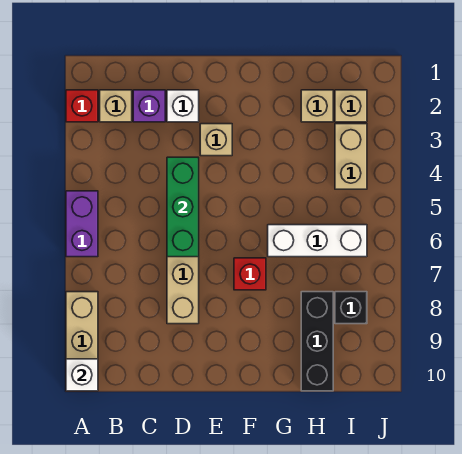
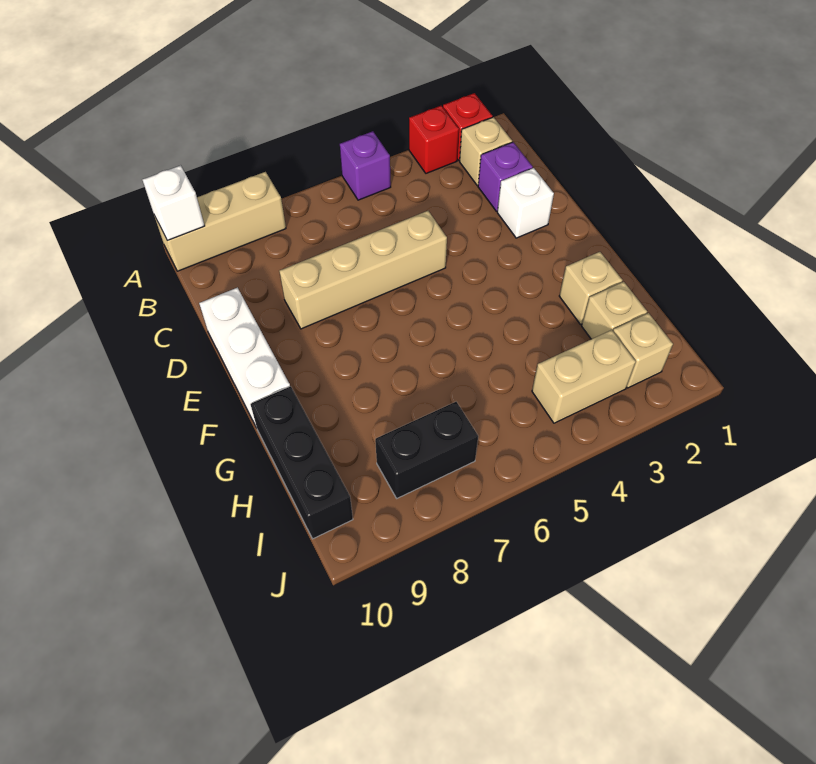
purple 1x2 brick [66,191,98,257] -> purple 1x1 brick [340,131,391,200]
green 1x3 brick [167,157,199,257] -> none
tan 1x1 brick [200,124,232,156] -> tan 1x1 brick moved to [559,252,622,324]
red 1x1 brick [234,258,266,290] -> red 1x1 brick moved to [409,106,459,173]
white 1x3 brick [268,225,367,257] -> white 1x3 brick moved to [199,288,290,428]
black 1x3 brick [301,292,333,391] -> black 1x3 brick turned to [250,386,353,539]
black 1x1 brick [335,292,367,324] -> black 1x2 brick [375,402,478,498]

